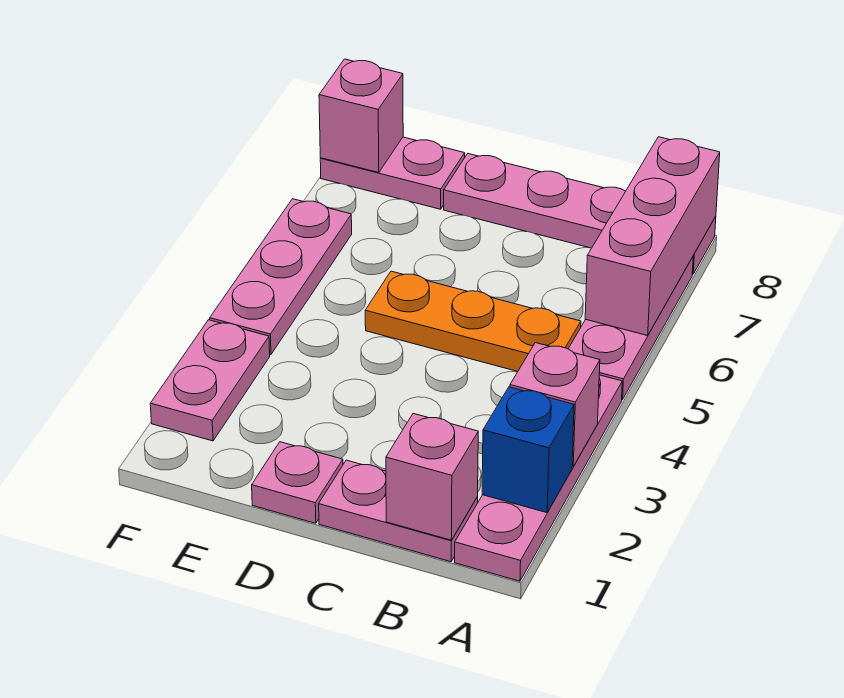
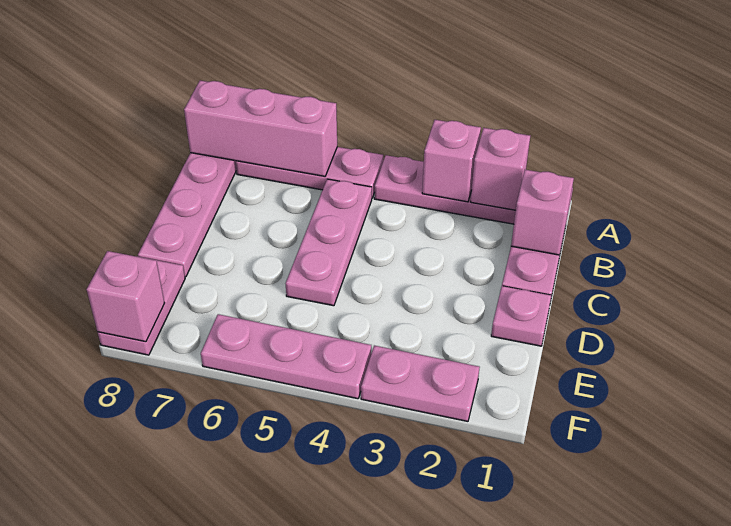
blue 1x1 brick [482,387,574,513] -> pink 1x1 brick [471,128,530,210]
orange 1x3 plate [365,271,581,371] -> pink 1x3 plate [286,179,372,306]

